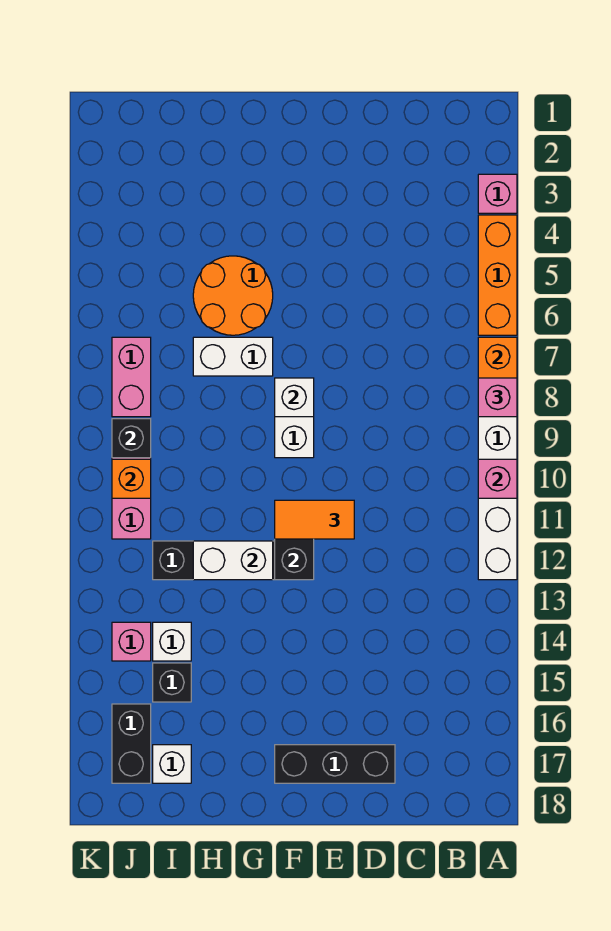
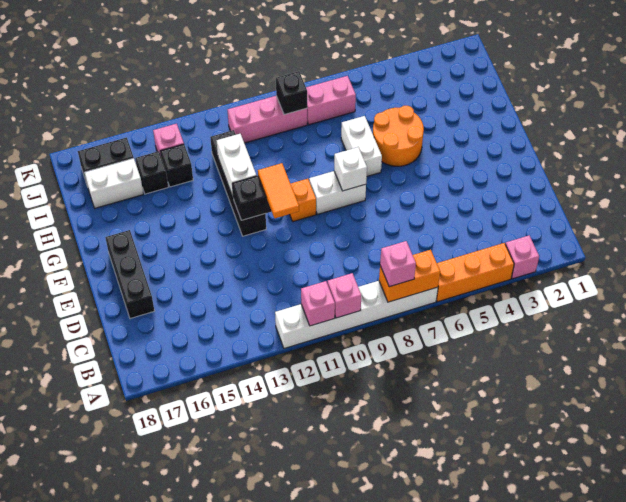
none -> pink 1x1 brick [301,281,335,326]
white 1x1 brick [153,622,191,661] -> black 1x1 brick [160,144,193,187]
white 1x1 brick [153,745,191,783] -> white 1x2 brick [84,158,143,208]
orange 1x1 brick [112,459,151,498] -> orange 1x1 brick moved to [290,179,316,222]

